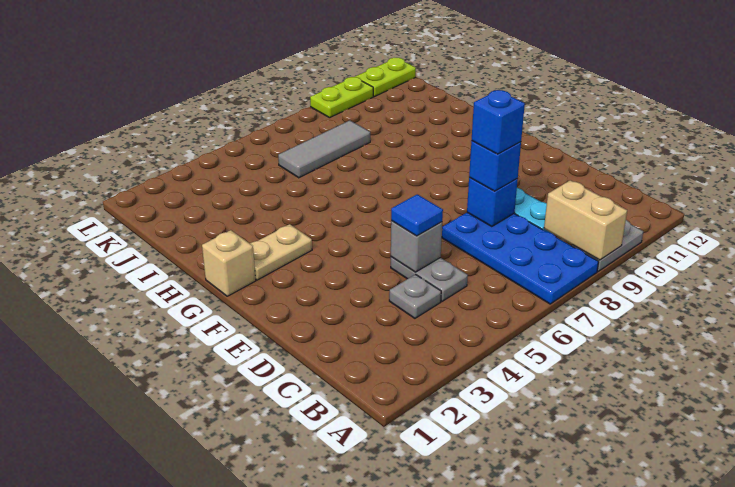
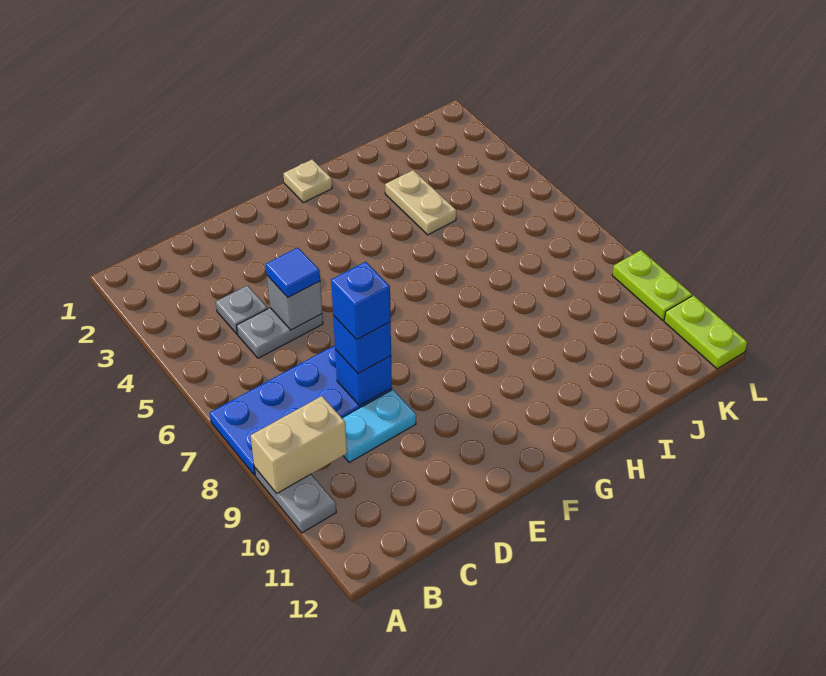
tan 1x1 brick [202,230,256,296] -> tan 1x1 plate [283,159,332,203]
tan 1x2 plate [250,224,312,280] -> tan 1x2 plate moved to [385,170,456,235]
grey 1x3 tile [278,120,370,178] -> none

